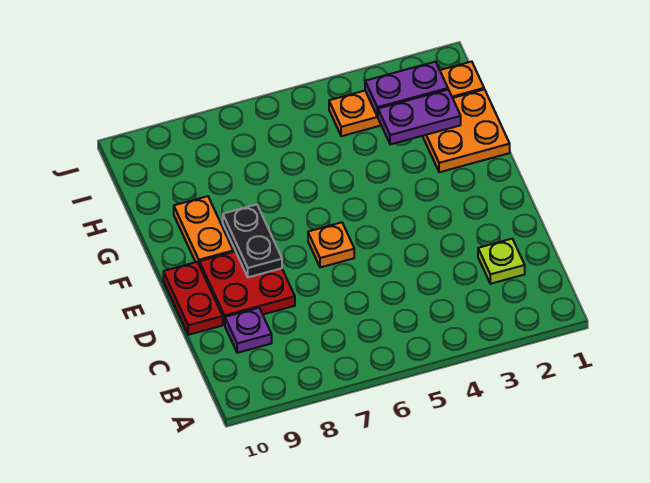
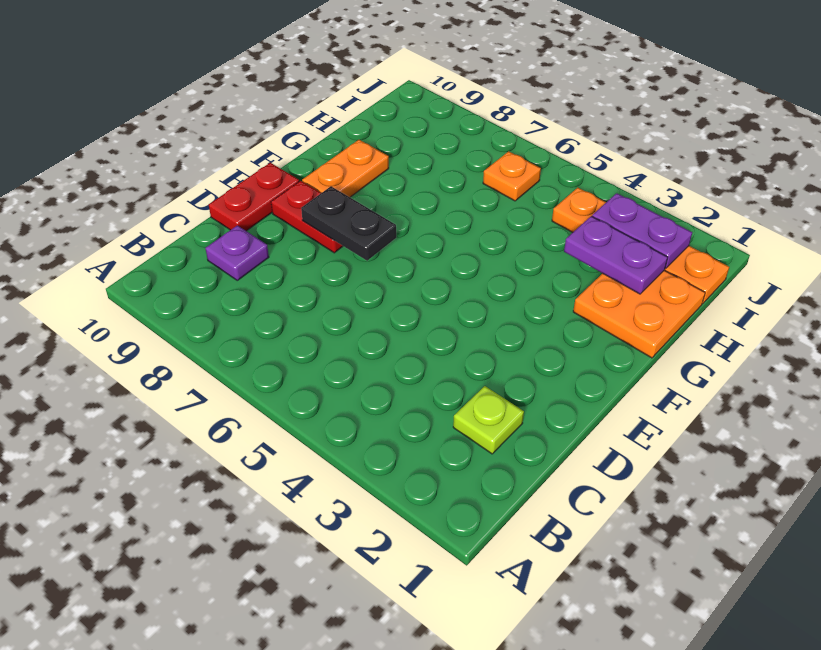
red 2x2 plate [199,251,295,325] -> red 1x2 plate [271,181,343,253]
orange 1x1 plate [308,222,354,267] -> orange 1x1 plate moved to [483,151,541,201]
black 1x2 plate [223,204,282,277] -> black 1x2 plate turned to [301,186,396,261]

